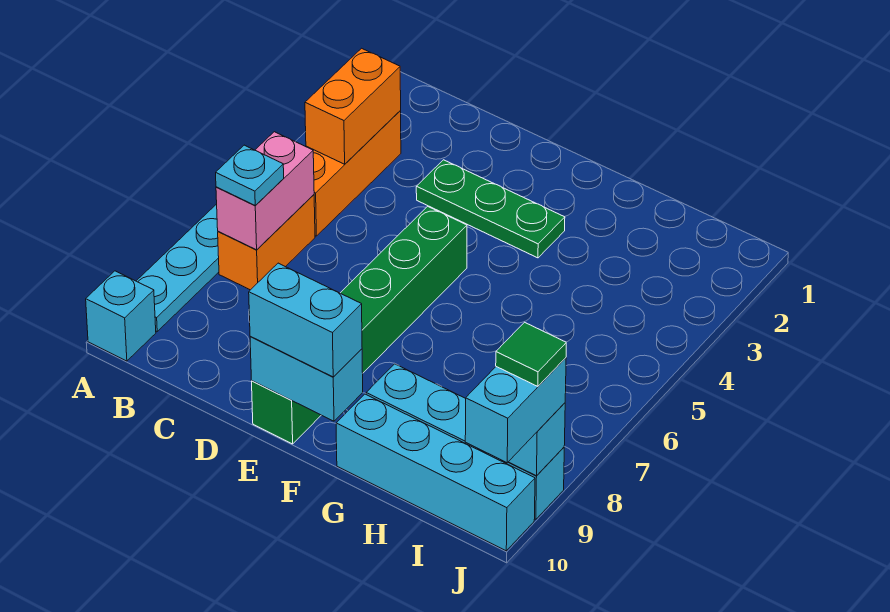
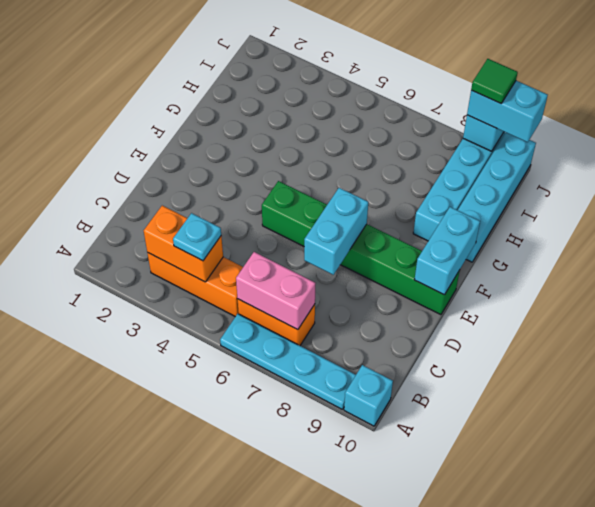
cyan 1x1 plate [216,145,284,206] -> cyan 1x1 plate moved to [173,213,221,261]
green 1x3 plate [416,160,565,258] -> none
cyan 1x2 brick [249,263,362,377] -> cyan 1x2 brick moved to [304,188,368,275]

